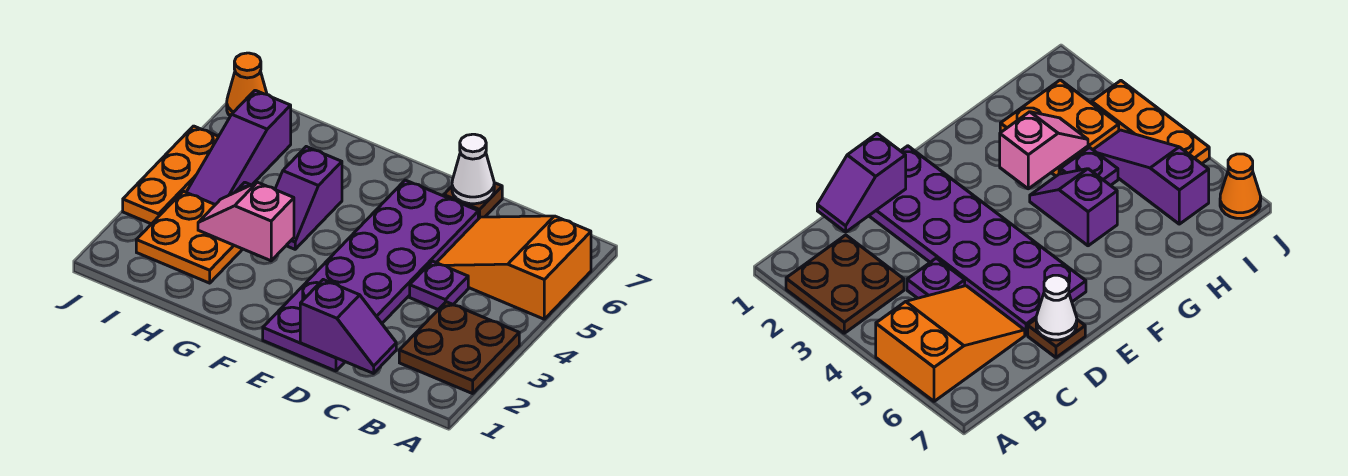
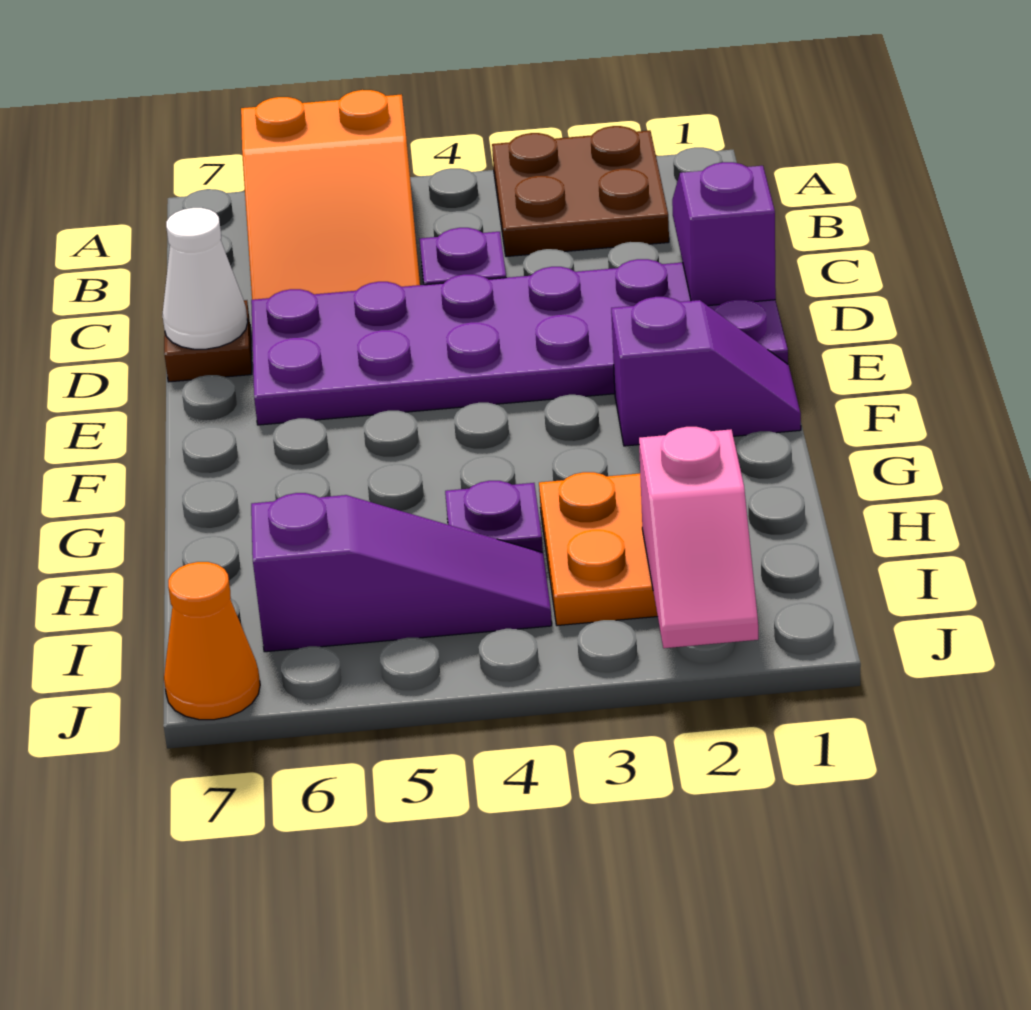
pink 1x2 slope [198,182,294,261] -> pink 1x2 slope moved to [639,427,758,648]
purple 1x2 slope [275,147,342,249] -> purple 1x2 slope moved to [611,297,801,446]
orange 1x3 plate [123,126,219,224] -> none

